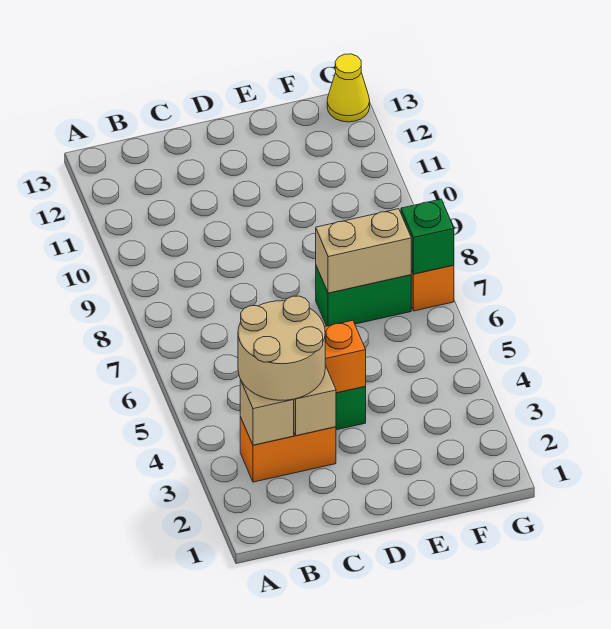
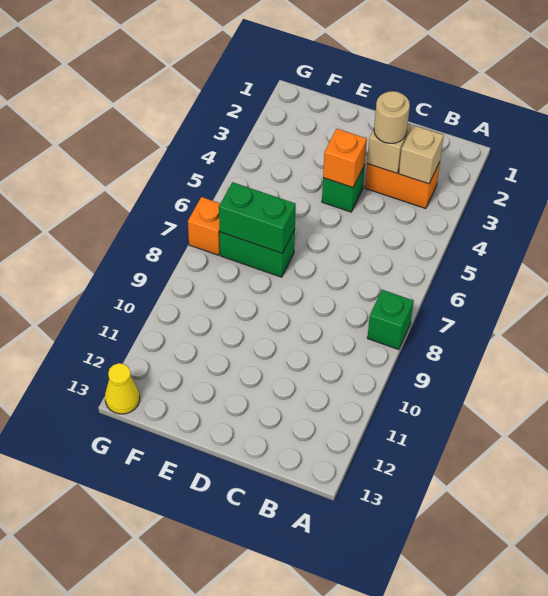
tan 2x2 round brick [238,296,325,400] -> tan 1x1 round brick [374,91,410,143]
tan 1x2 brick [316,209,411,293] -> green 1x2 brick [219,182,296,253]
green 1x1 brick [401,199,454,274] -> green 1x1 brick moved to [368,290,413,350]

